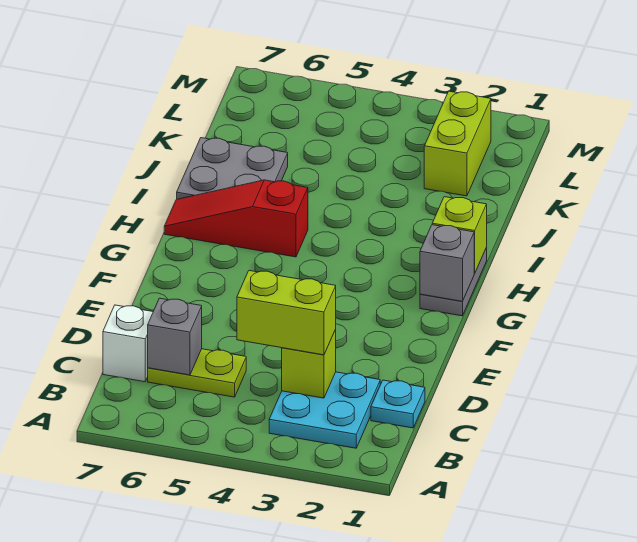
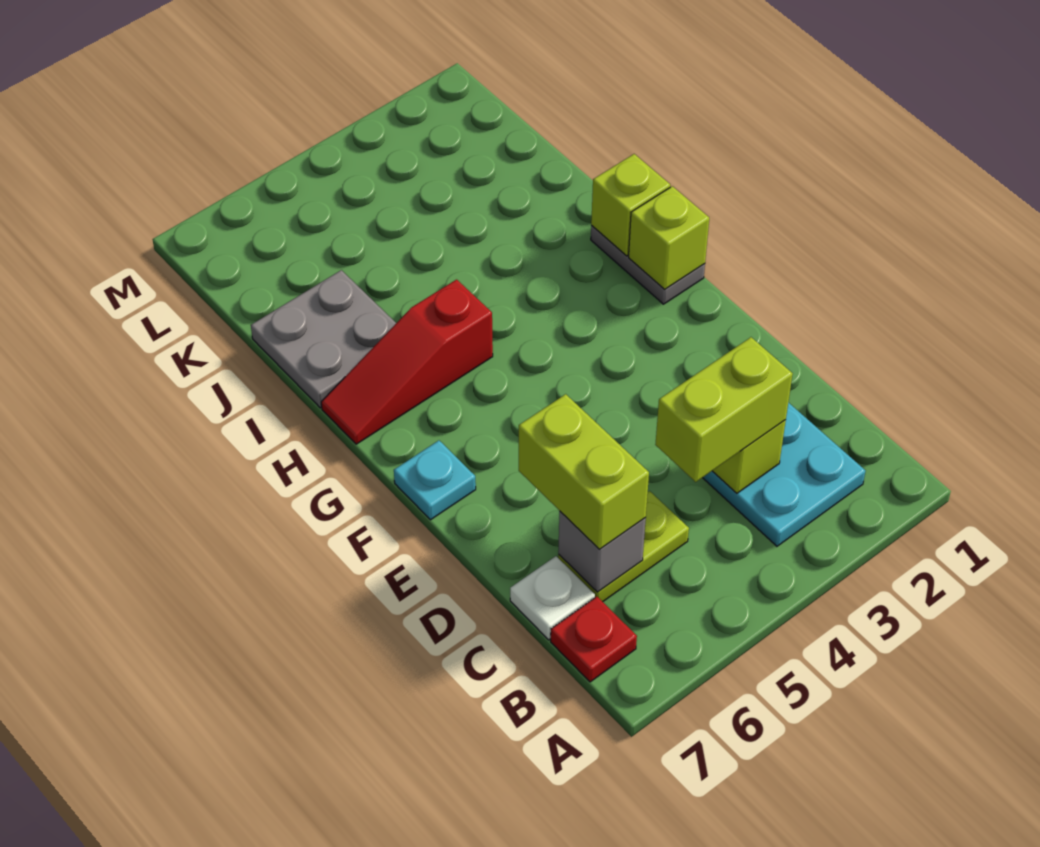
none -> red 1x1 plate [551,597,637,682]
cyan 1x1 plate [371,380,425,428] -> cyan 1x1 plate moved to [394,441,476,520]
white 1x1 brick [103,305,153,382] -> white 1x1 plate [510,556,595,640]
grey 1x1 brick [420,225,474,301] -> lime 1x1 brick [629,186,709,290]
lime 1x2 brick [424,91,491,196] -> lime 1x2 brick moved to [519,394,649,550]

